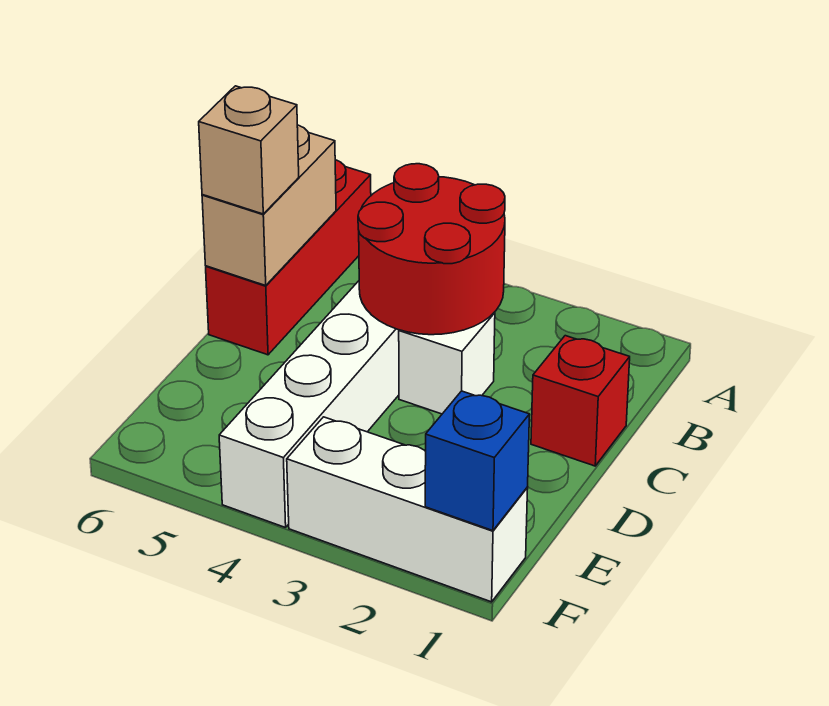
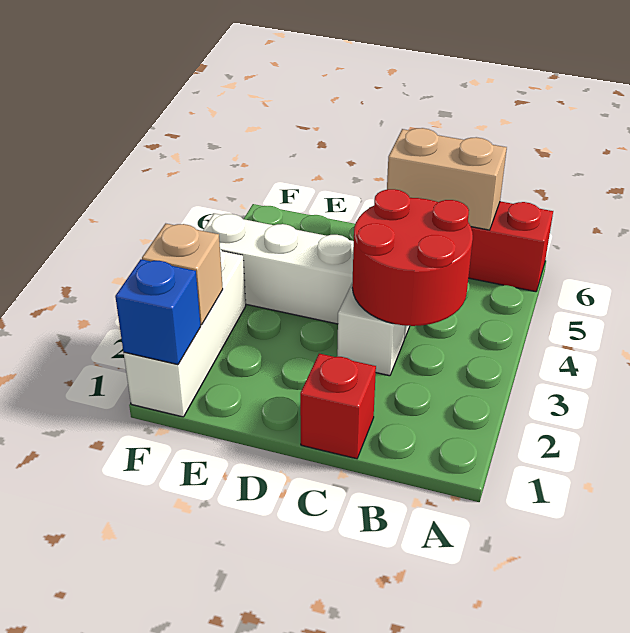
tan 1x1 brick [199,86,299,214] -> tan 1x1 brick moved to [142,224,223,325]

